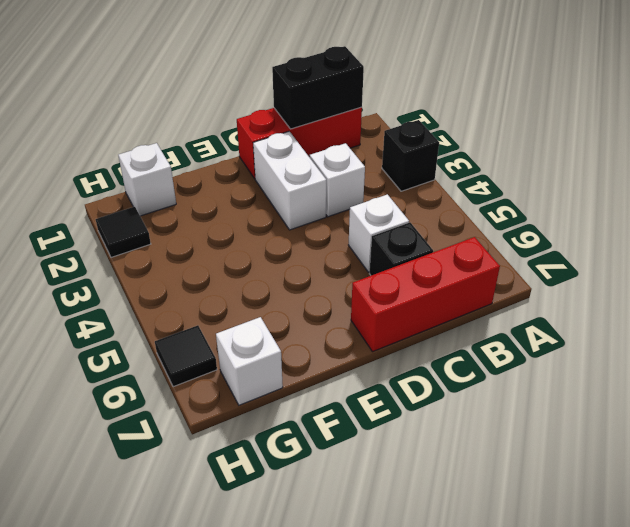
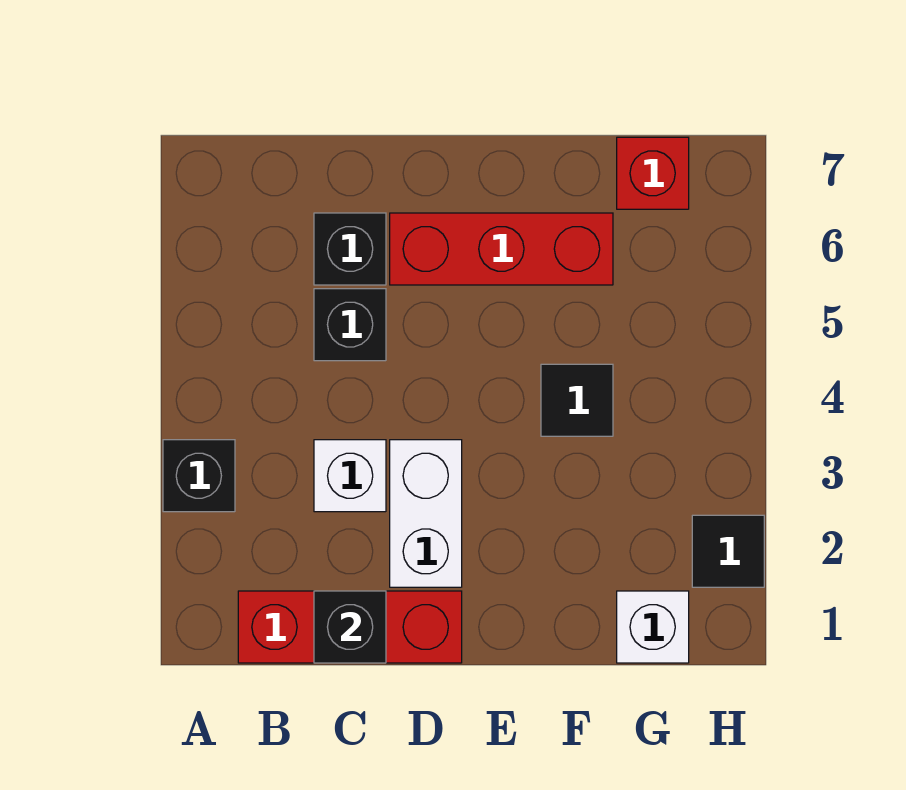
black 1x2 brick [272,46,364,129] -> black 1x1 brick [314,591,386,663]
red 1x3 brick [351,237,500,351] -> red 1x3 brick moved to [390,213,613,285]
white 1x1 brick [349,194,409,272] -> black 1x1 brick [314,289,386,361]
white 1x1 brick [216,317,283,405] -> red 1x1 brick [617,137,689,209]
black 1x1 tile [155,325,217,387] -> black 1x1 tile moved to [541,364,613,436]

